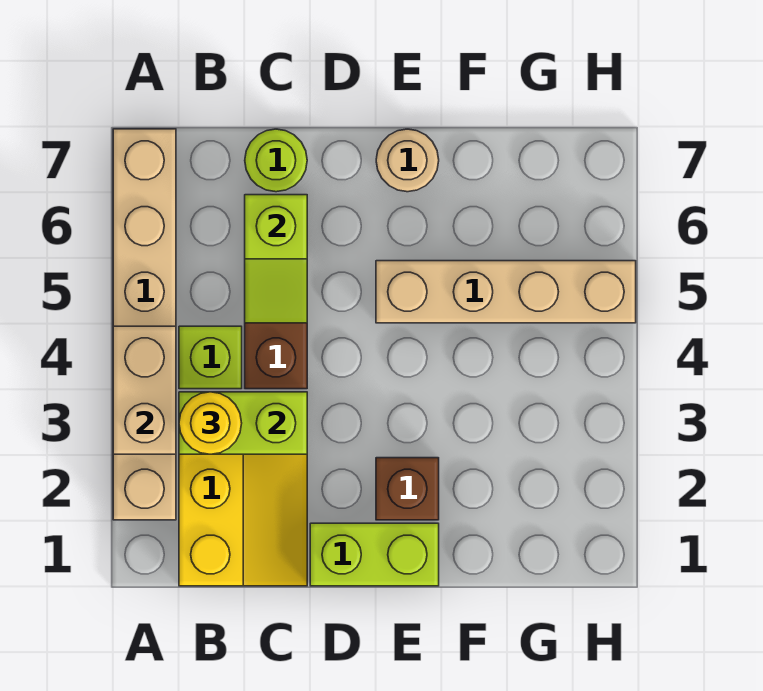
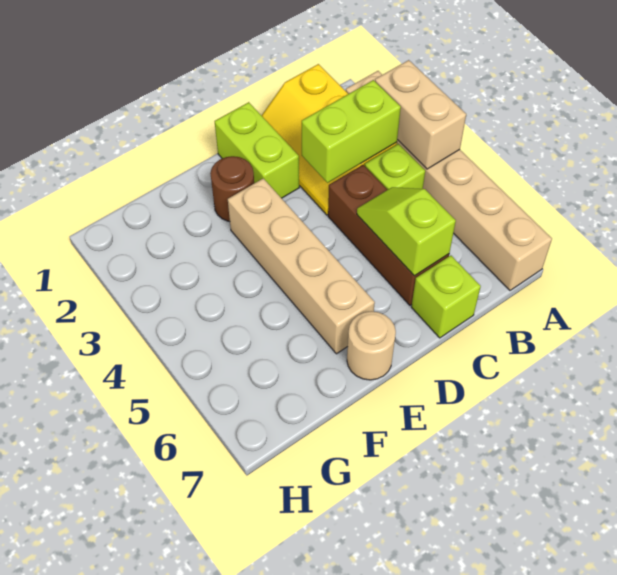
yellow 1x1 round brick [179,392,242,454] -> none
lime 1x1 round brick [245,129,307,192] -> lime 1x1 brick [411,255,481,338]
lime 1x2 brick [310,523,439,586] -> lime 1x2 brick turned to [215,102,299,198]
brown 1x1 brick [376,458,439,520] -> brown 1x1 round brick [210,156,254,221]
tan 1x4 brick [376,261,636,323] -> tan 1x4 brick turned to [228,178,375,354]

